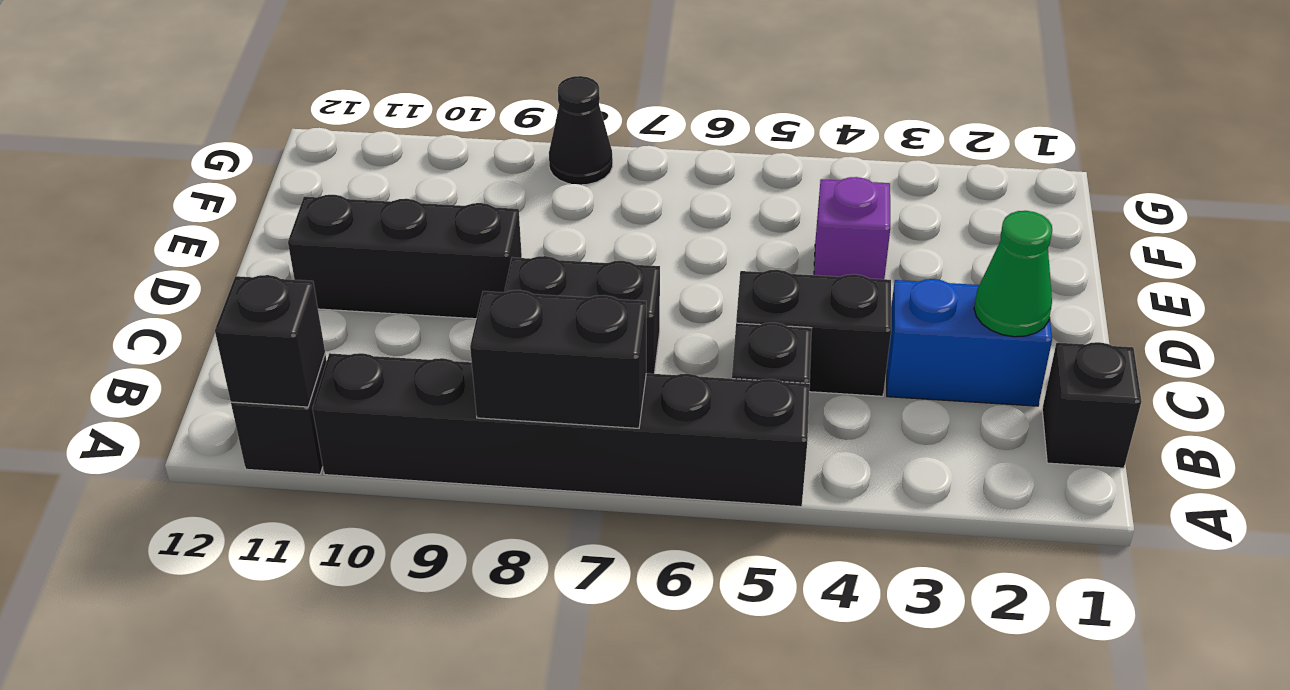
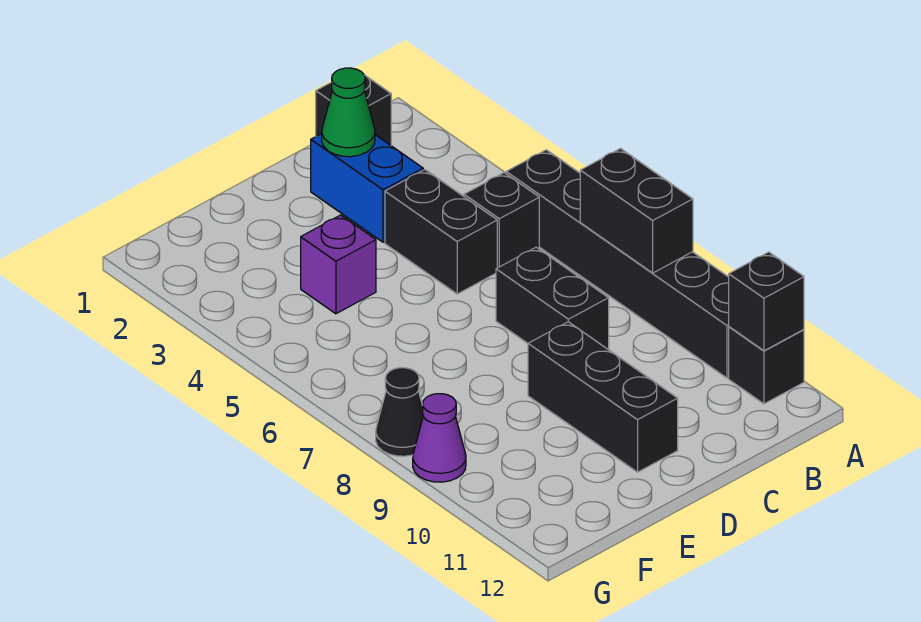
none -> purple 1x1 cone [413,394,466,482]

